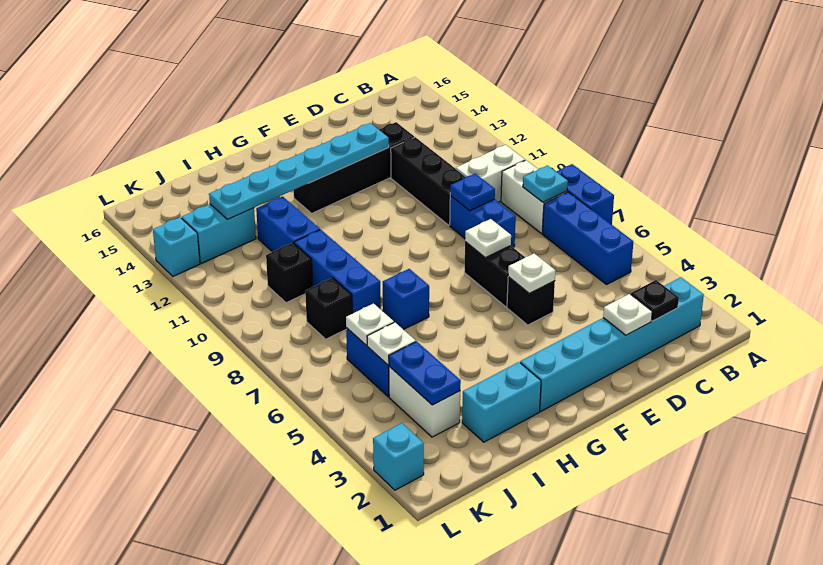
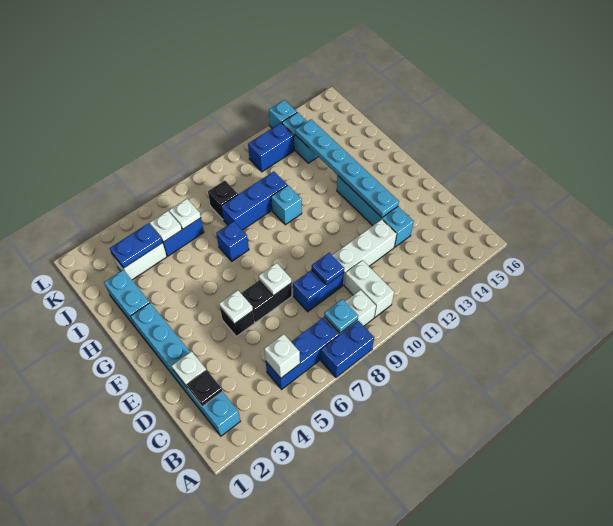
none -> white 1x1 brick [264,334,300,378]
black 1x3 brick [391,137,466,225] -> white 1x3 brick [332,220,397,285]
black 1x4 brick [294,122,414,213] -> cyan 1x4 brick [337,176,414,247]
blue 1x2 brick [256,197,320,252] -> blue 1x2 brick moved to [248,123,294,172]
black 1x1 brick [266,243,313,303] -> none
cyan 1x1 brick [373,423,424,490] -> cyan 1x1 brick moved to [271,185,302,225]

